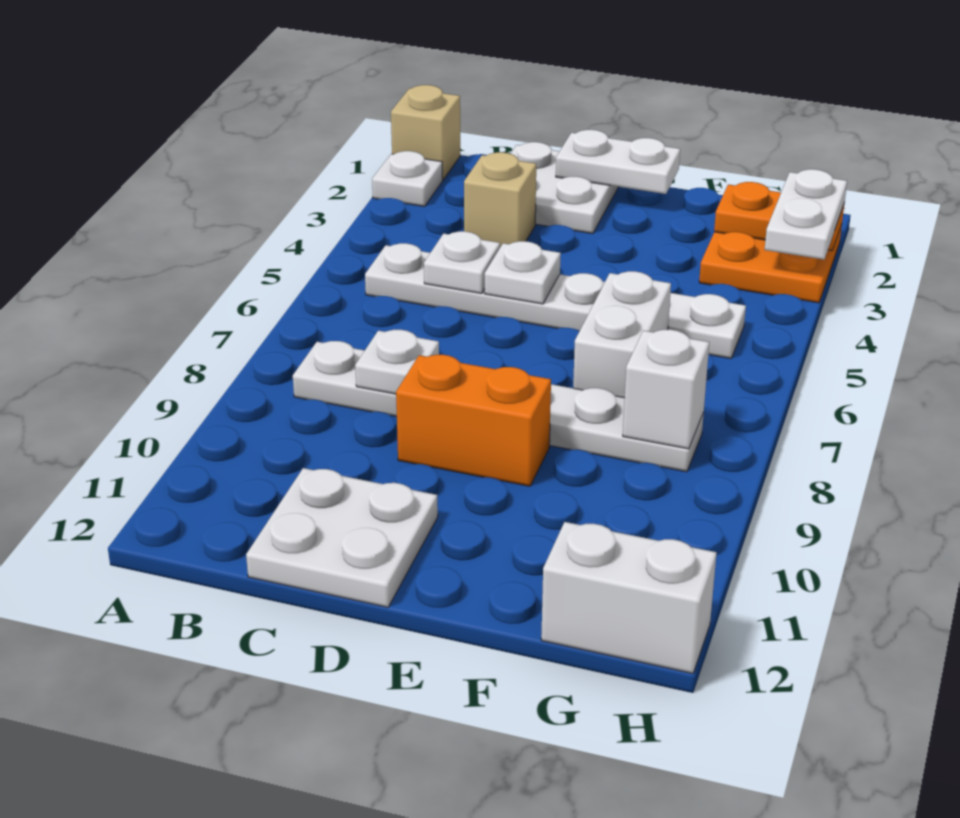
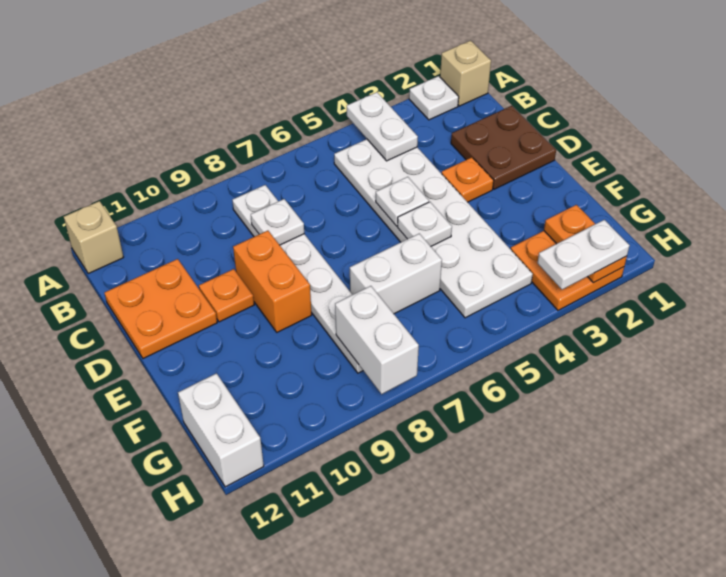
white 1x6 plate [365,243,746,359] -> white 2x6 plate [334,139,533,318]
white 2x2 plate [511,142,618,234] -> brown 2x2 plate [451,106,556,189]
tan 1x1 brick [464,152,536,247] -> tan 1x1 brick moved to [64,201,124,274]
white 1x1 plate [424,231,500,293] -> white 1x1 plate moved to [397,202,452,246]
white 2x2 plate [246,468,438,607] -> orange 2x2 plate [105,259,217,359]
white 1x2 plate [556,130,680,194] -> white 1x2 plate moved to [347,92,418,161]
none -> orange 1x1 plate [441,157,494,202]
none -> orange 1x1 plate [199,269,254,322]
white 1x1 brick [623,329,709,449] -> white 1x2 brick [335,286,419,394]

